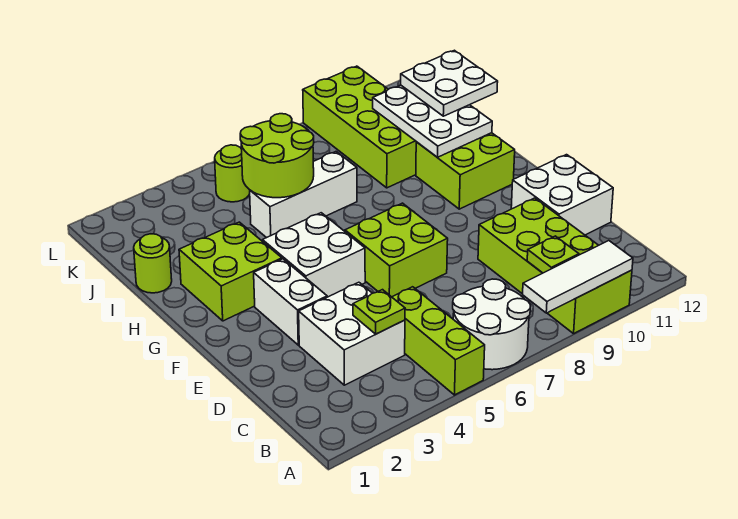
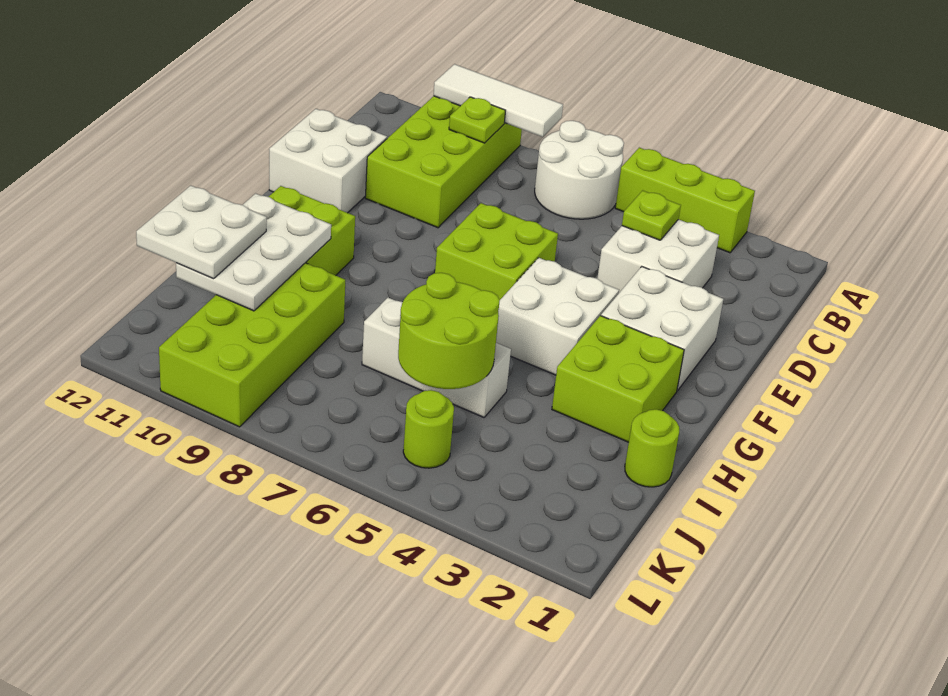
lime 1x3 brick [392,287,485,395] -> lime 1x3 brick turned to [615,148,755,253]
white 1x2 brick [254,259,327,345] -> white 2x2 brick [601,267,723,391]

